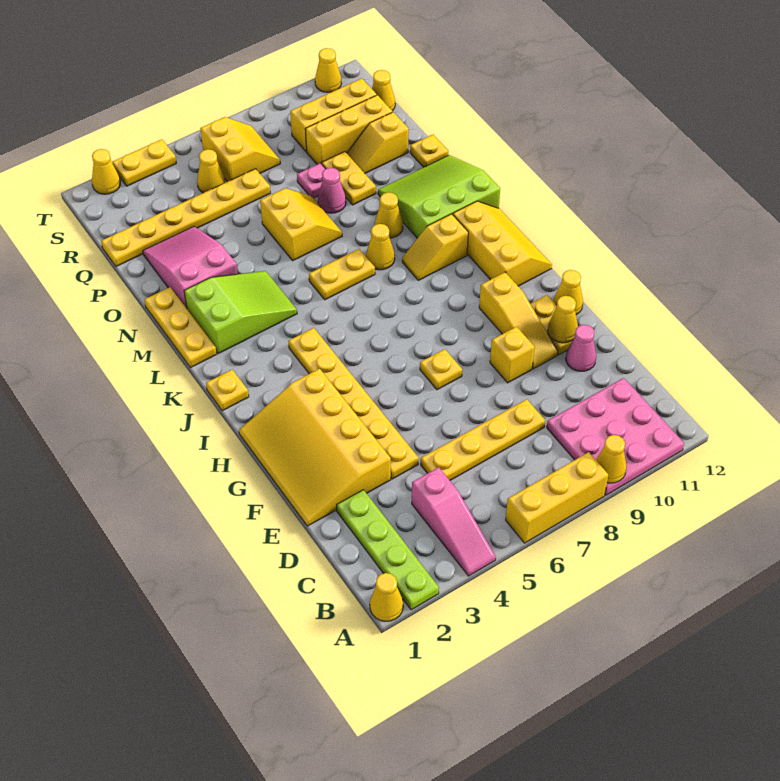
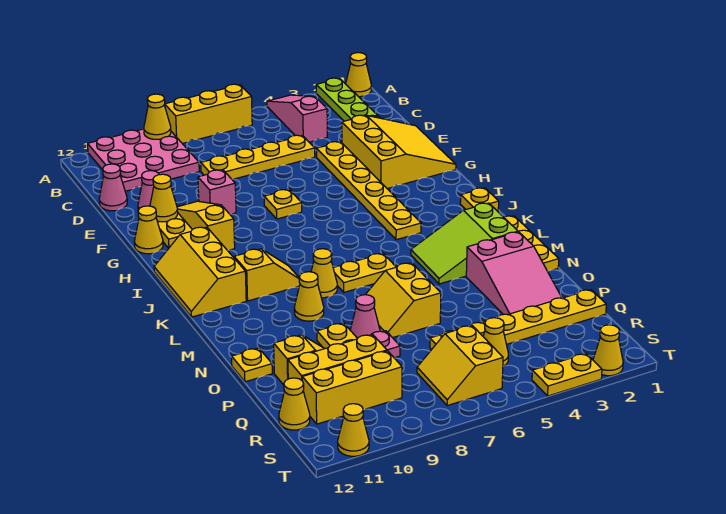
none -> pink 1x1 cone [99,164,127,211]
yellow 3x4 slope [239,369,391,526] -> yellow 3x3 slope [342,115,456,189]
yellow 1x1 brick [490,327,535,383] -> pink 1x1 brick [198,170,236,214]
lime 3x3 slope [378,155,500,238] -> none

